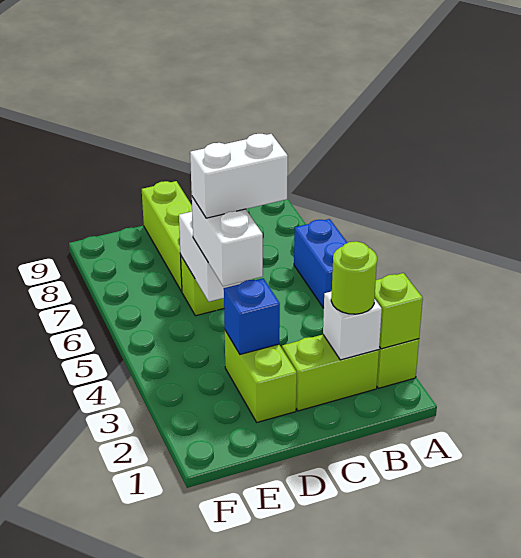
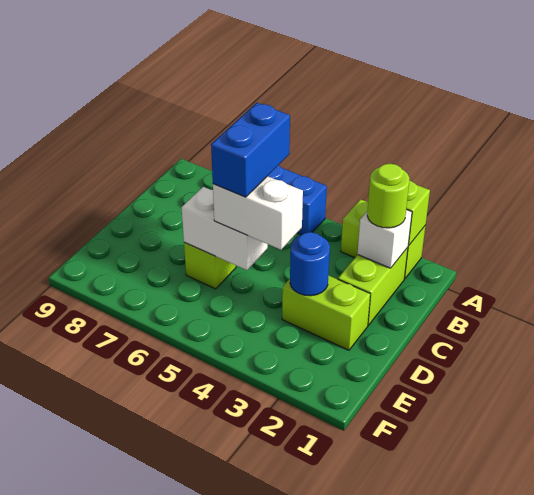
white 1x2 brick [190,134,288,218] -> blue 1x2 brick [211,103,290,197]
blue 1x1 brick [224,278,280,354] -> blue 1x1 round brick [290,232,330,296]
lime 1x3 brick [142,181,192,292] -> none

